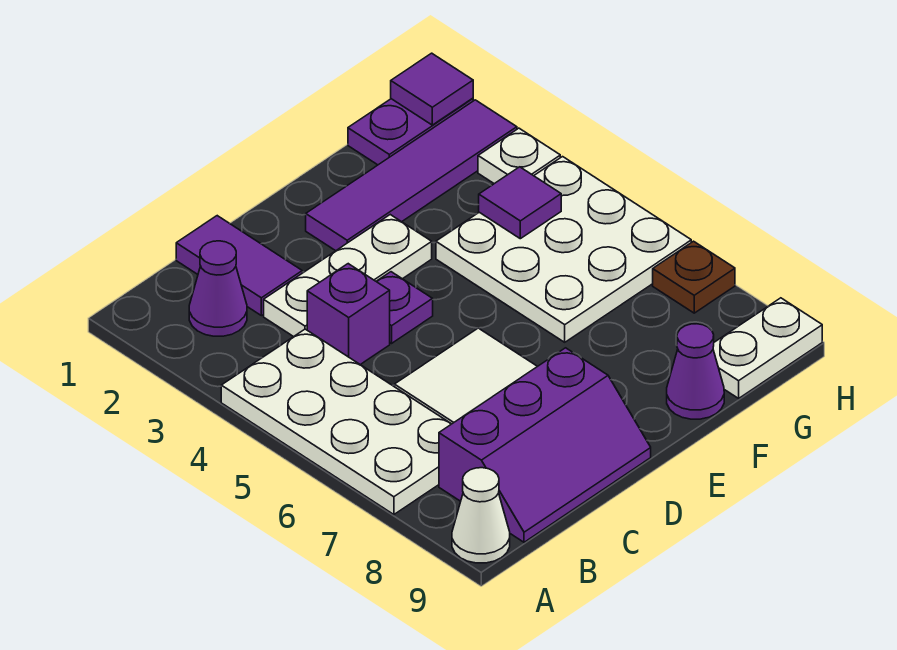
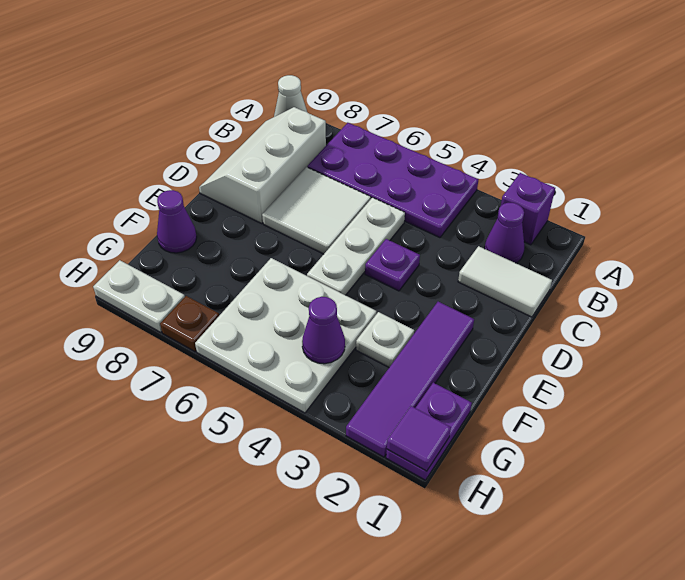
white 2x4 plate [221,329,451,515] -> purple 2x4 plate [307,123,478,238]
purple 2x3 slope [439,348,651,542] -> white 2x3 slope [199,107,326,223]
purple 1x2 tile [176,216,302,316] -> white 1x2 tile [458,246,552,317]
white 1x3 plate [264,215,432,337] -> white 1x3 plate moved to [307,198,405,295]
purple 1x1 brick [307,264,390,365] -> purple 1x1 brick moved to [501,173,555,245]
purple 1x1 tile [479,167,561,239] -> purple 1x1 cone [302,297,345,364]
white 1x2 plate [713,298,822,398] -> white 1x2 plate turned to [93,260,185,332]
white 1x1 plate [478,128,560,184] -> white 1x1 plate moved to [356,312,414,367]

